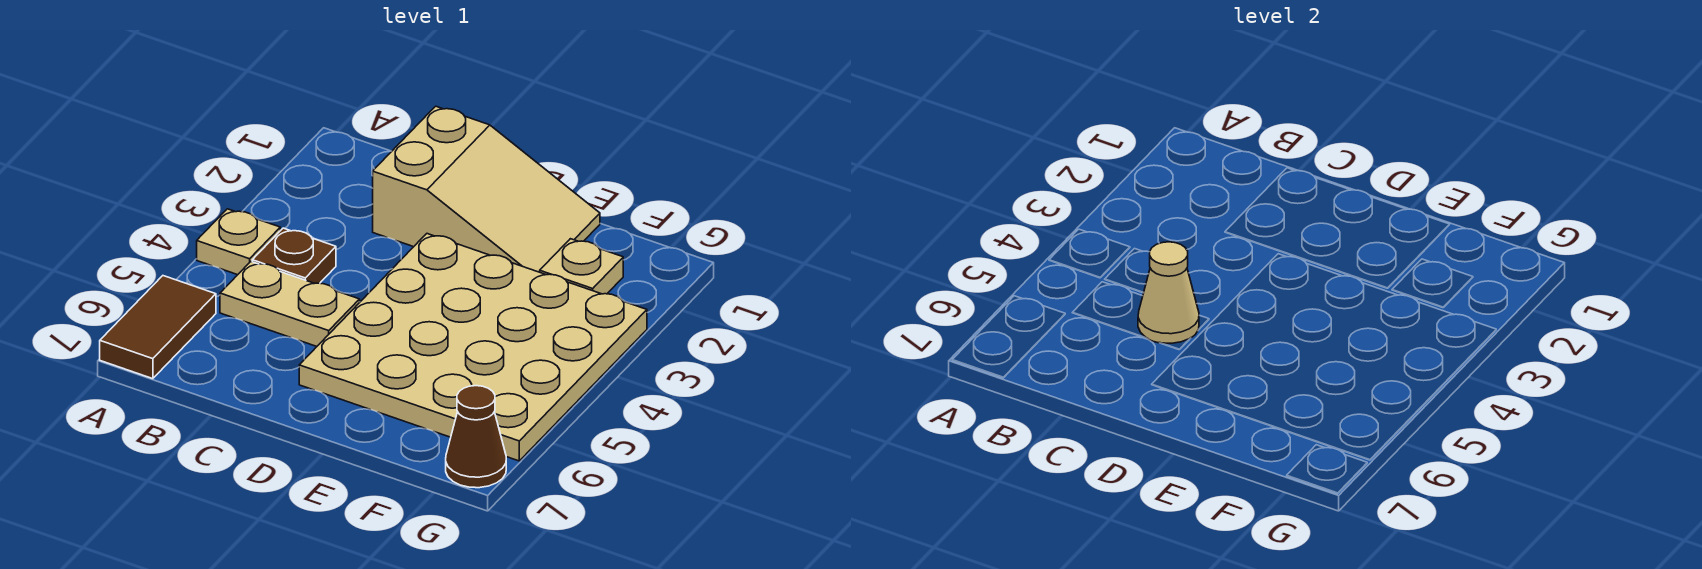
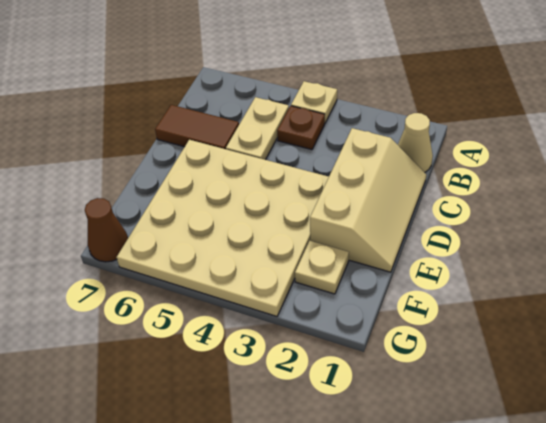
brown 1x2 tile [100,276,216,379] -> brown 1x2 tile moved to [155,105,239,149]
tan 2x3 slope [373,106,600,272] -> tan 2x3 slope turned to [310,128,426,272]
tan 1x1 cone [1138,242,1199,343] -> tan 1x1 cone moved to [398,113,433,173]

